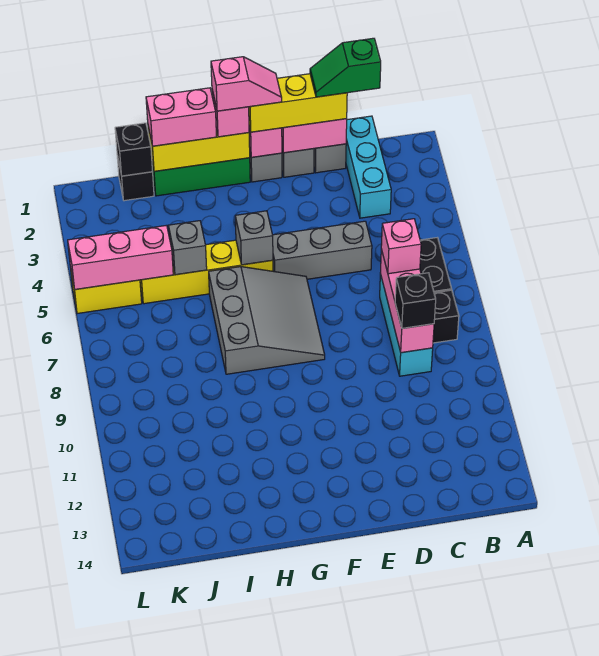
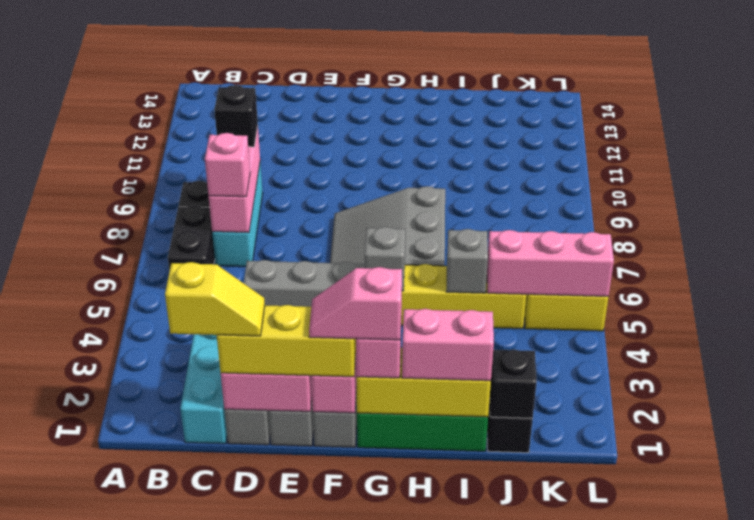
green 1x2 slope [310,38,381,97] -> yellow 1x2 slope [165,262,265,336]

